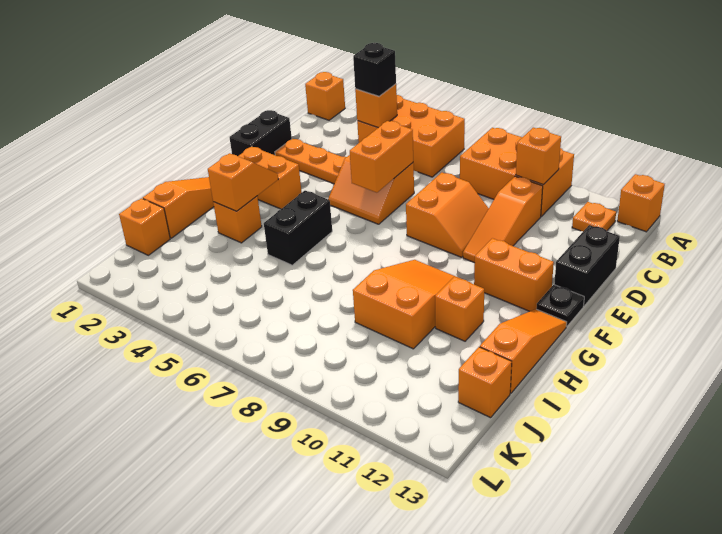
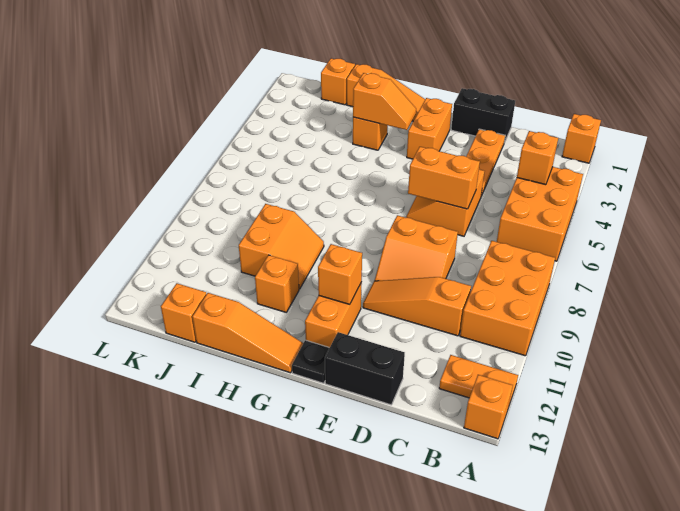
black 1x1 brick [353,43,396,96] -> none
orange 1x1 brick [516,128,561,185] -> orange 1x1 brick moved to [318,244,362,304]
orange 1x1 plate [572,202,616,231] -> orange 1x2 plate [439,355,518,408]
black 1x2 brick [264,191,332,265] -> none
orange 2x3 slope [353,260,471,349] -> orange 2x2 slope [239,204,324,289]

